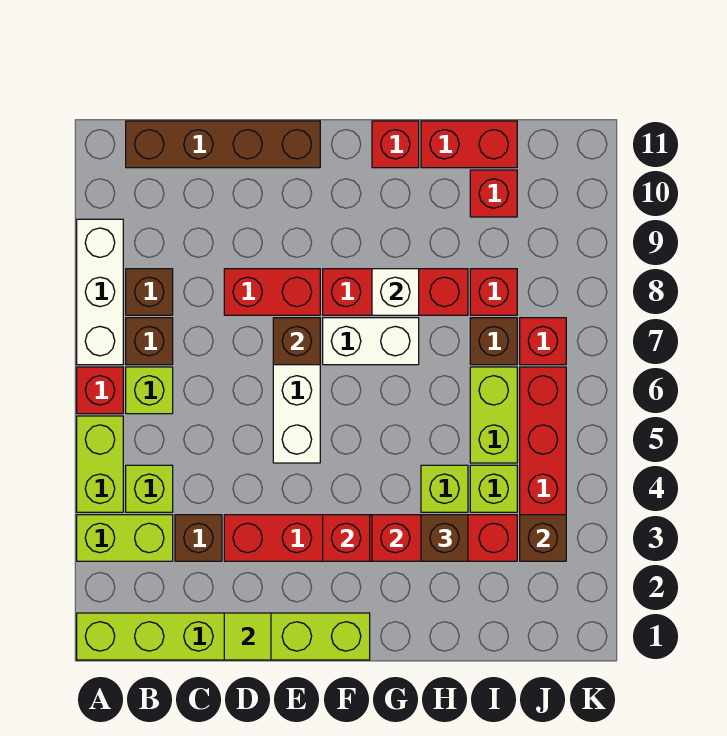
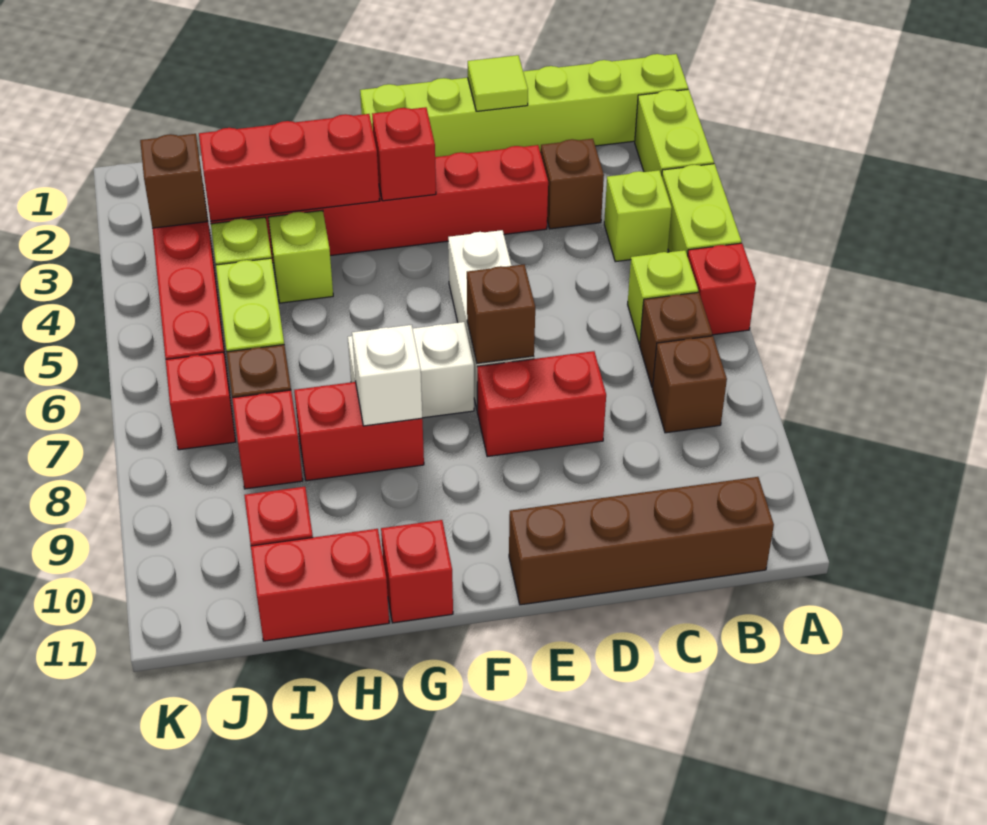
lime 1x2 brick [77,515,173,561] -> lime 1x2 brick turned to [635,89,714,176]
white 1x3 brick [77,219,123,365] -> none
red 1x3 brick [323,269,468,315] -> red 1x2 brick [294,382,424,481]
brown 1x1 brick [421,515,468,561] -> none

